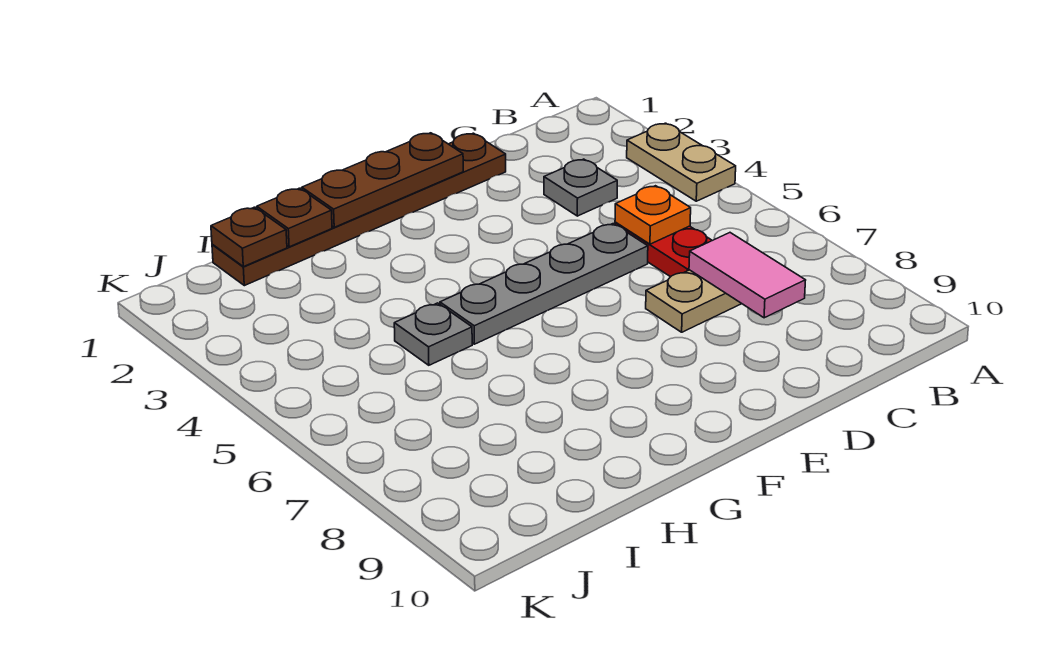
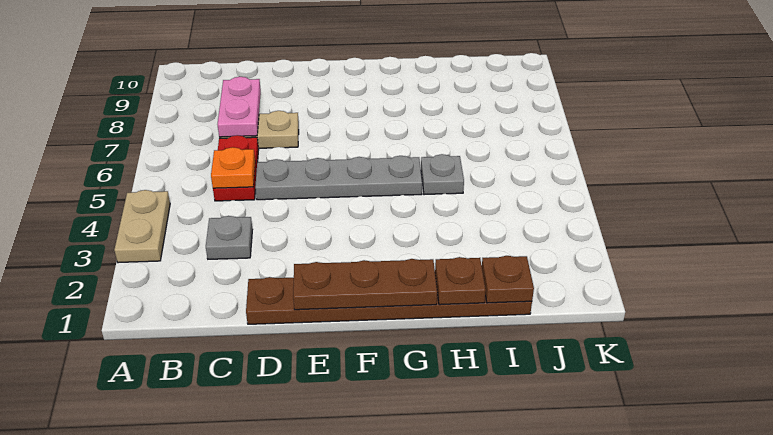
pink 1x2 tile [689,233,806,318] -> pink 1x2 plate [218,77,261,137]

